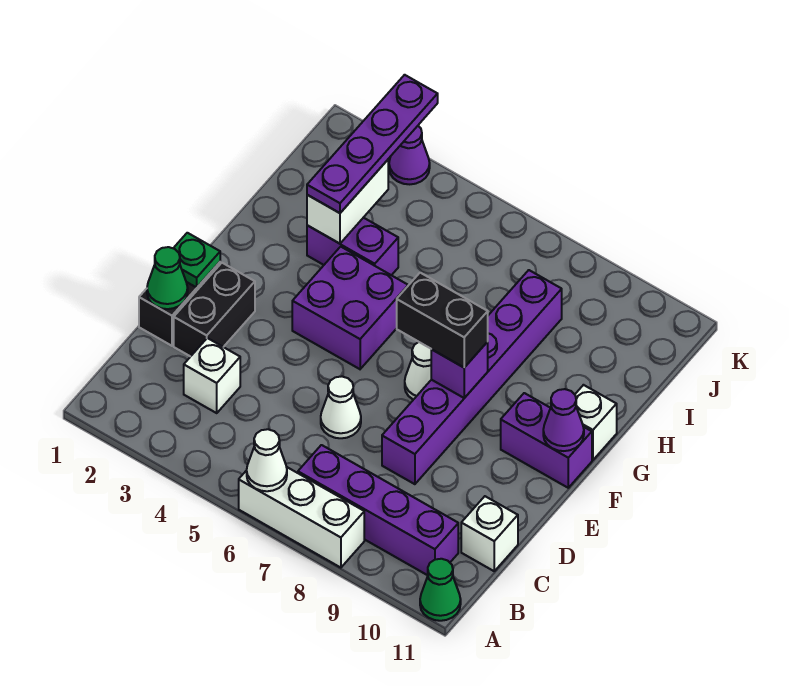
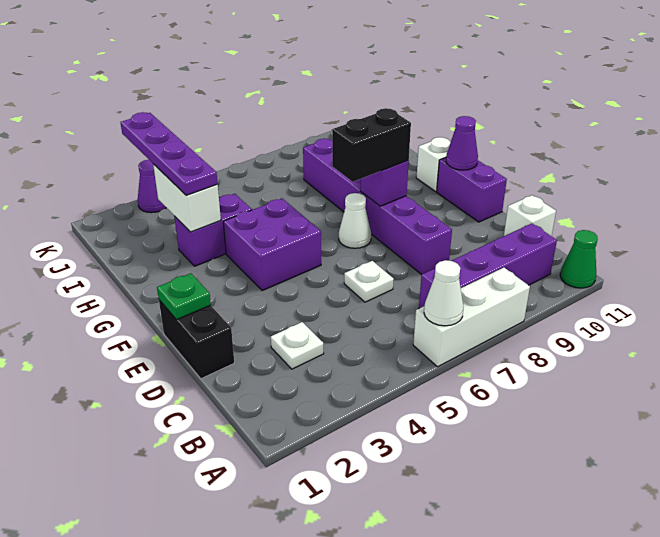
white 1x1 brick [184,338,240,413] -> white 1x1 plate [271,322,324,369]
green 1x1 cone [147,247,188,309] -> none
black 1x2 brick [174,263,255,357] -> none
white 1x1 cone [321,377,361,438] -> white 1x1 plate [344,261,394,302]
purple 1x2 brick [501,393,592,488] -> purple 1x2 brick turned to [437,158,507,222]

